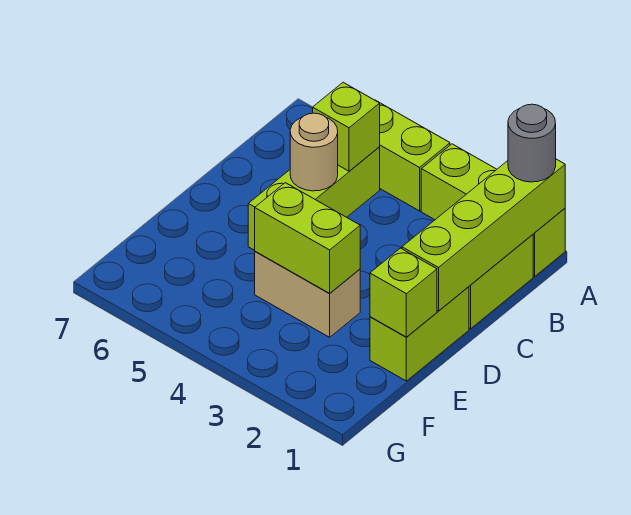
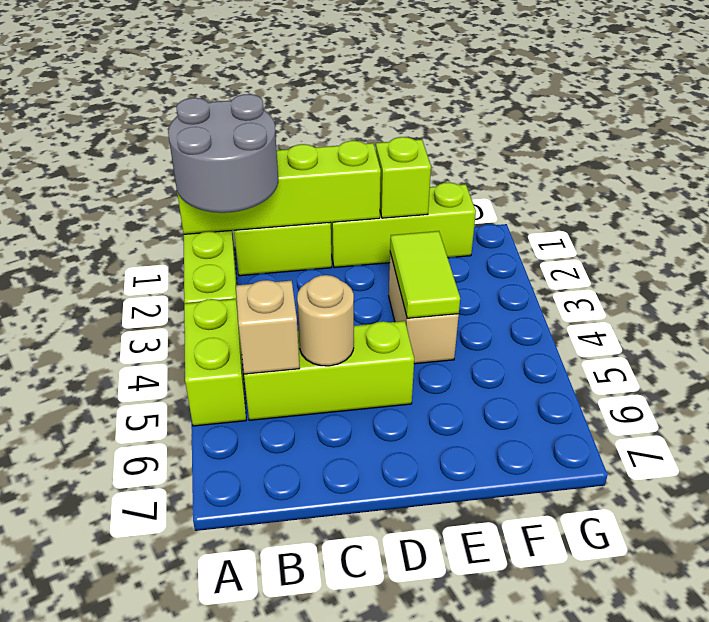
grey 1x1 round brick [508,104,556,182] -> grey 2x2 round brick [168,94,278,213]
lime 1x1 brick [313,82,380,171] -> tan 1x1 brick [236,280,300,374]
lime 1x2 brick [370,287,469,381] -> lime 1x3 brick [331,182,476,268]
lime 1x2 brick [255,183,360,293] -> lime 1x2 tile [390,231,460,318]

